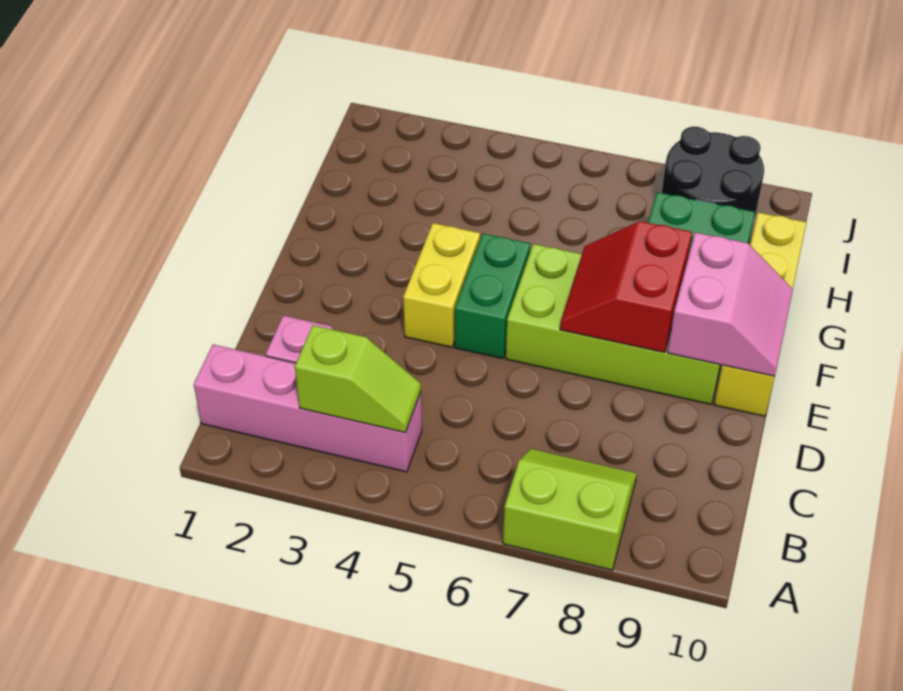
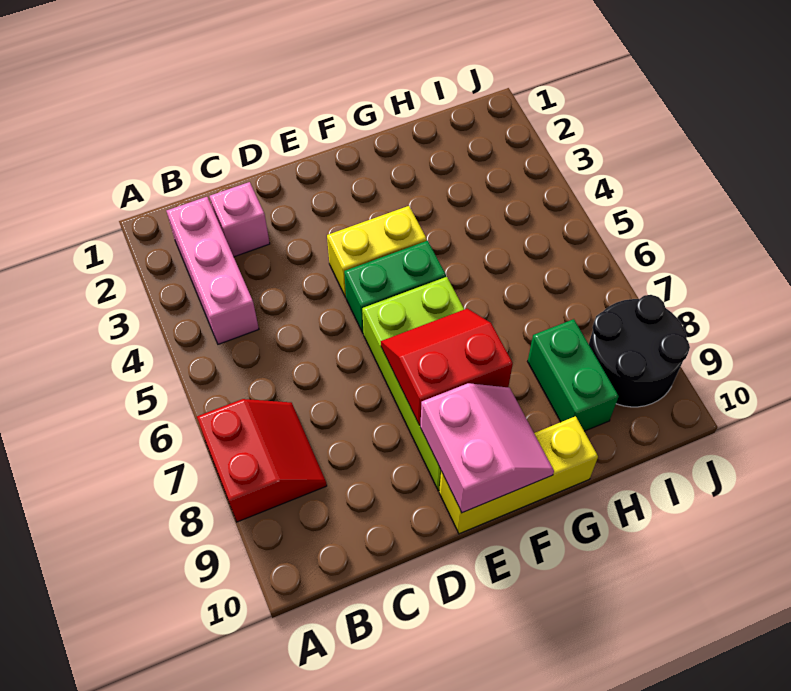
lime 2x2 slope [503,449,637,570] -> red 2x2 slope [197,399,327,522]
pink 1x4 brick [194,345,422,472] -> pink 1x3 brick [167,197,259,344]
lime 1x2 slope [295,325,421,432] -> none
pink 2x2 slope [668,232,793,377] -> pink 2x2 slope turned to [420,383,554,513]
yellow 1x4 brick [714,212,806,416] -> yellow 1x3 brick [439,416,598,534]

